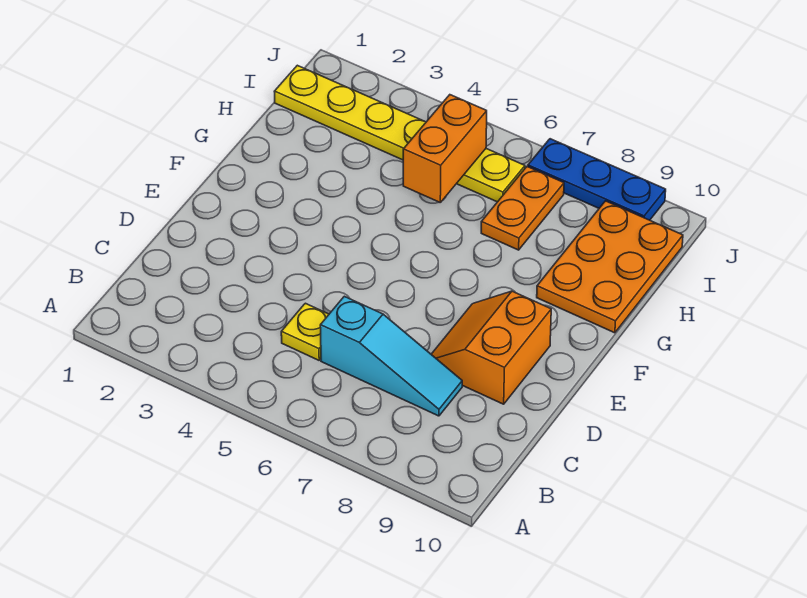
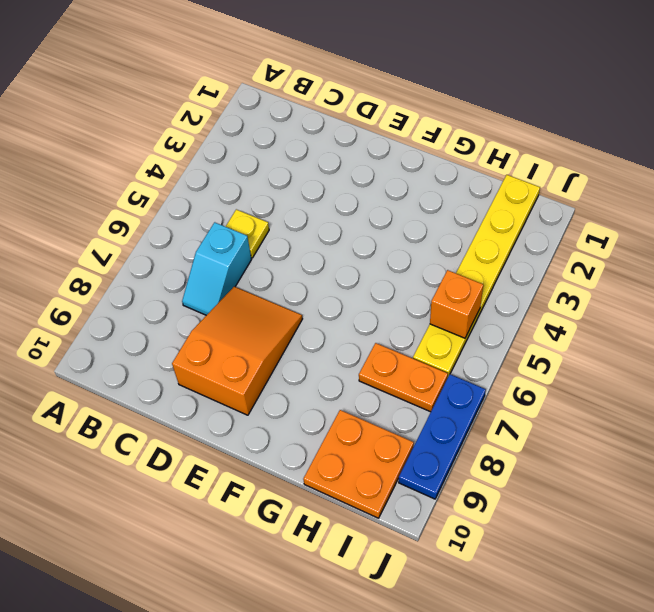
cyan 1x3 slope [320,296,462,416] -> cyan 1x2 slope [182,222,251,315]
orange 2x2 slope [431,291,551,404] -> orange 2x3 slope [172,287,302,415]
orange 2x3 plate [537,201,683,333] -> orange 2x2 plate [303,410,414,518]
orange 1x2 brick [403,95,487,202] -> orange 1x1 brick [430,270,483,338]

